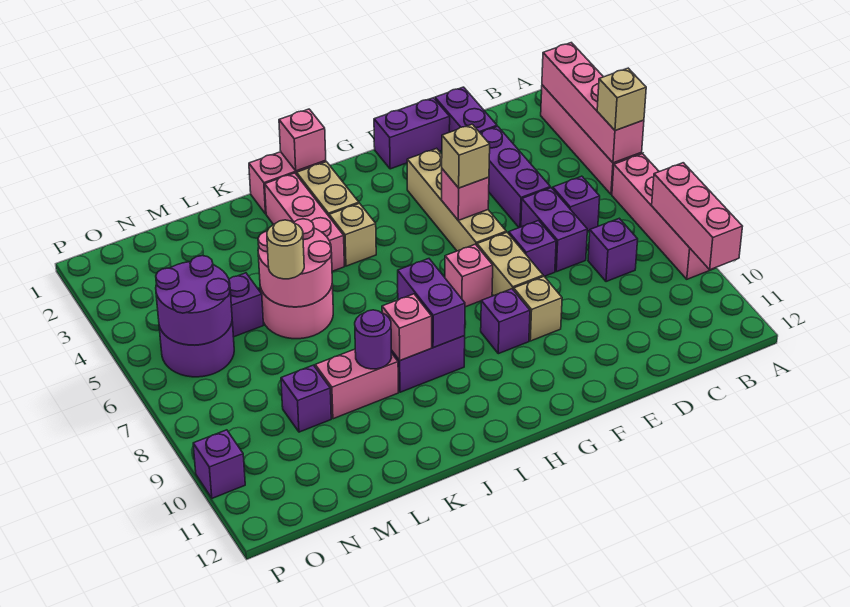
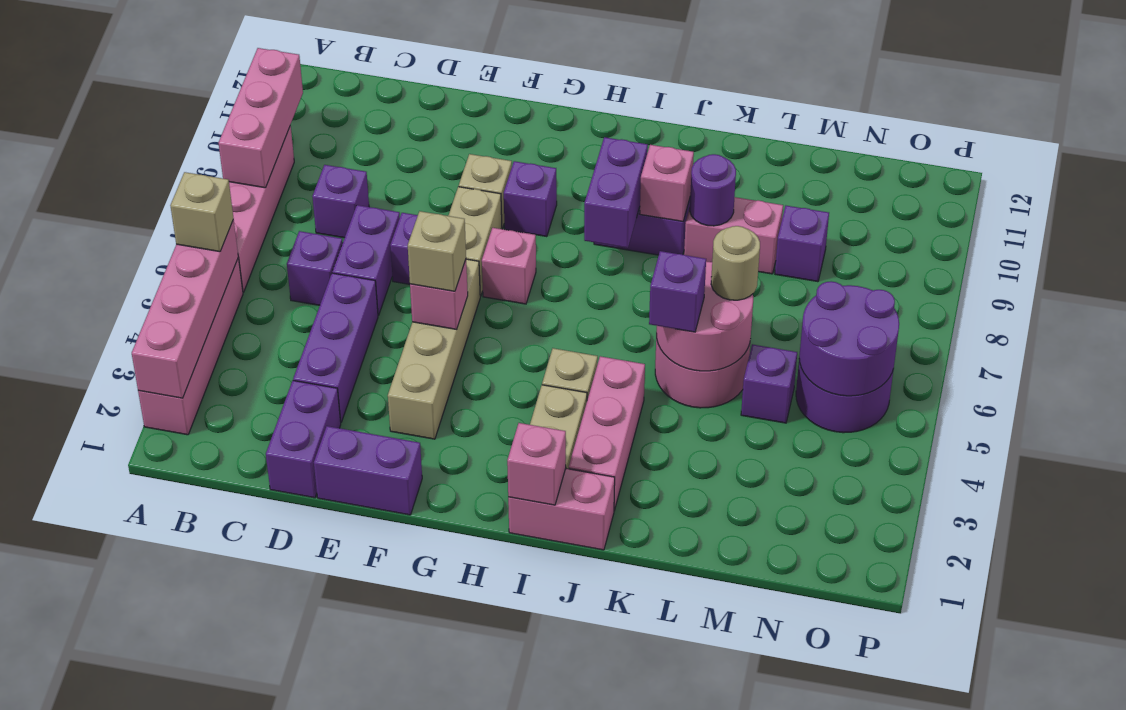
purple 1x1 brick [193,430,245,498] -> purple 1x1 brick moved to [649,251,706,332]

